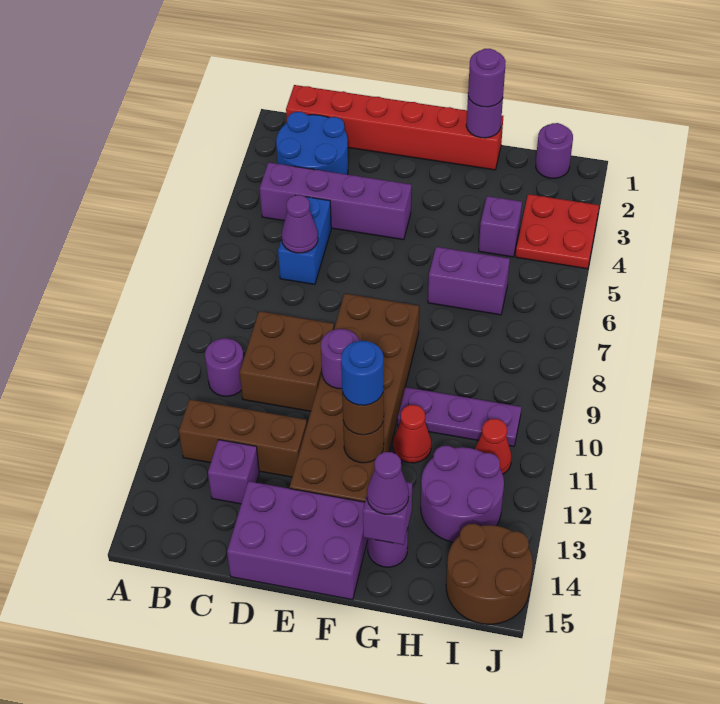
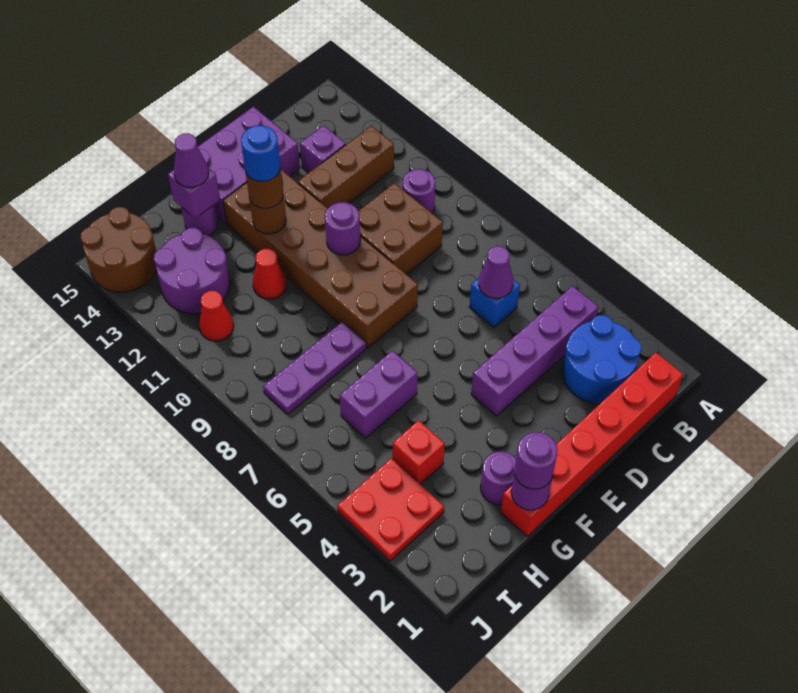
blue 1x2 brick [278,197,331,285] -> blue 1x1 brick [470,278,520,328]
purple 1x3 plate [398,387,521,446] -> purple 1x3 plate moved to [263,322,366,414]
purple 1x1 brick [479,196,522,257] -> red 1x1 brick [393,420,445,484]
purple 1x1 round brick [536,123,573,178] -> purple 1x1 round brick moved to [481,452,516,505]

